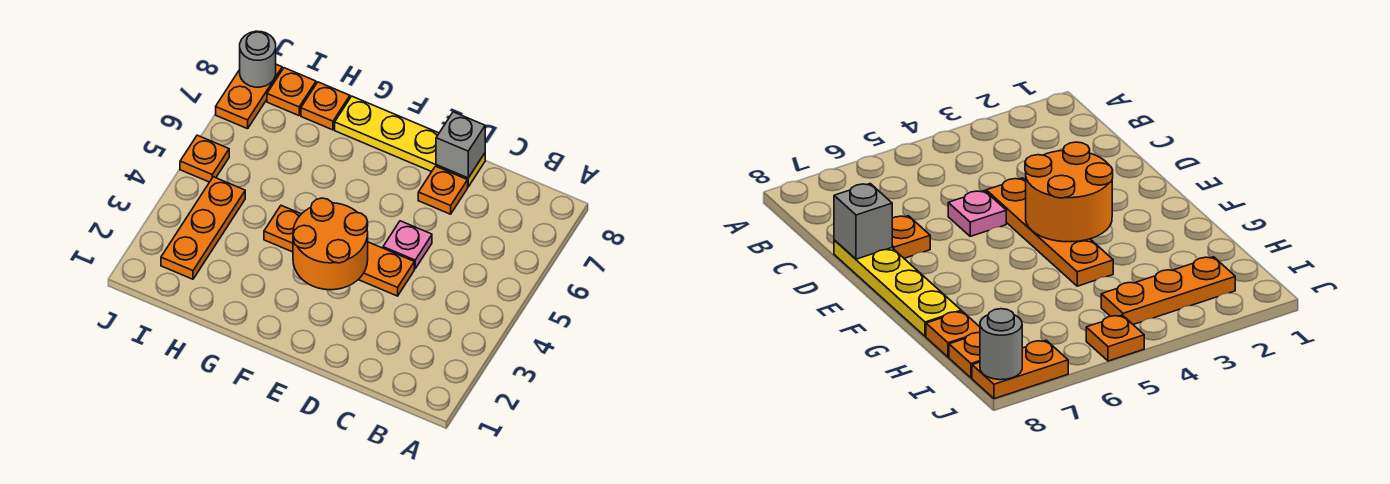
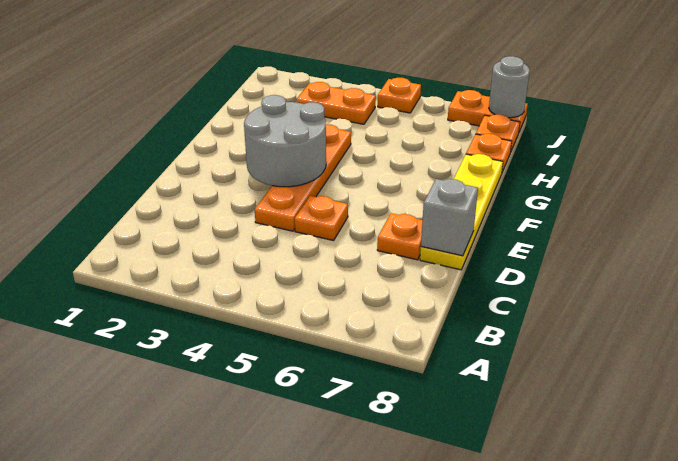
pink 1x1 plate [383,221,432,269] -> orange 1x1 plate [295,196,348,241]
orange 2x2 round brick [293,198,368,290] -> grey 2x2 round brick [244,95,326,187]
orange 1x3 plate [161,177,245,279] -> orange 1x2 plate [296,82,376,124]

